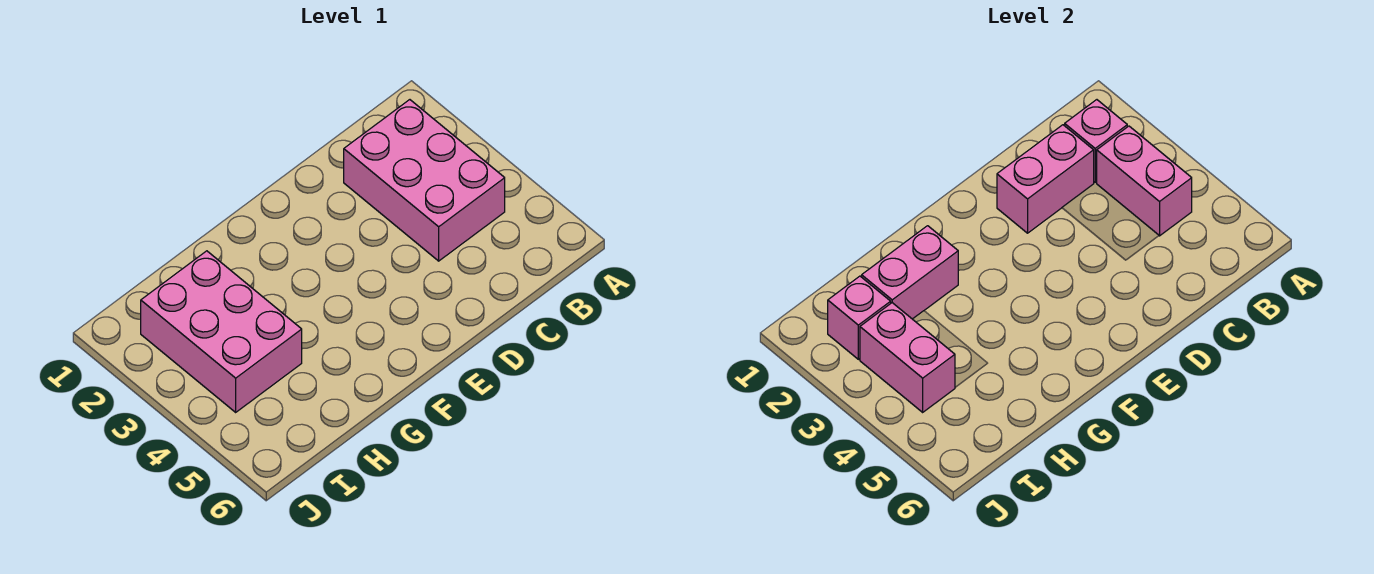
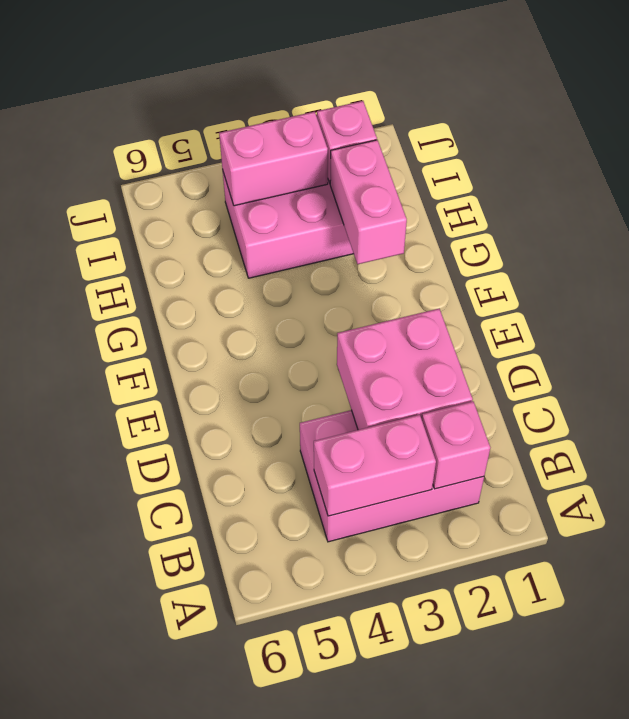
pink 1x2 brick [997,125,1094,233] -> pink 2x2 brick [337,309,473,430]

